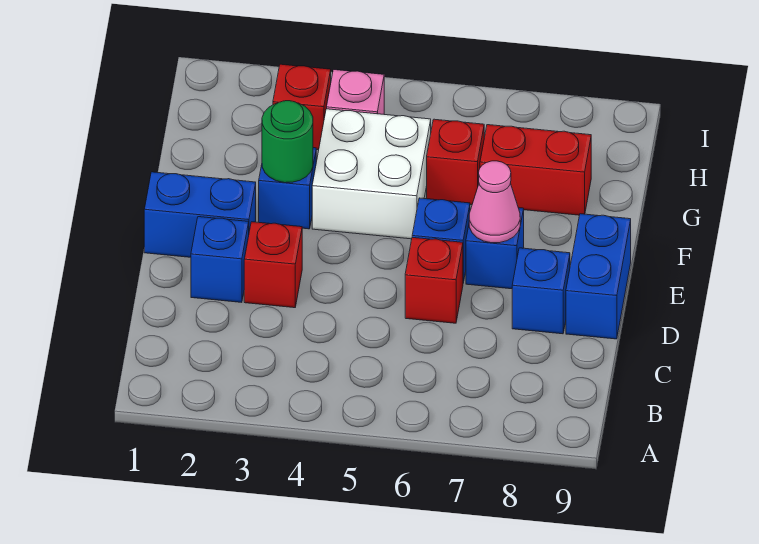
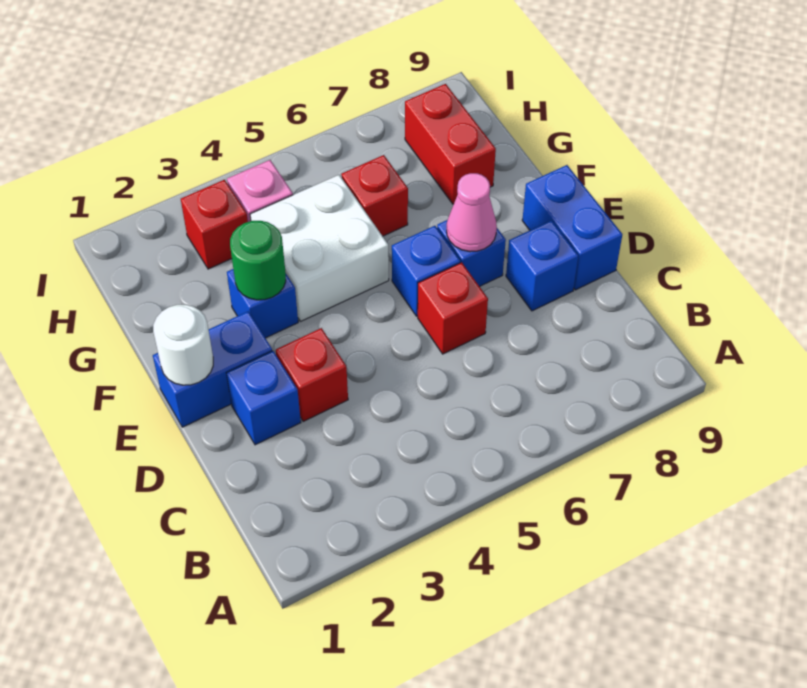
none -> white 1x1 round brick [153,305,213,385]
red 1x2 brick [480,125,591,215] -> red 1x2 brick turned to [405,84,496,204]

